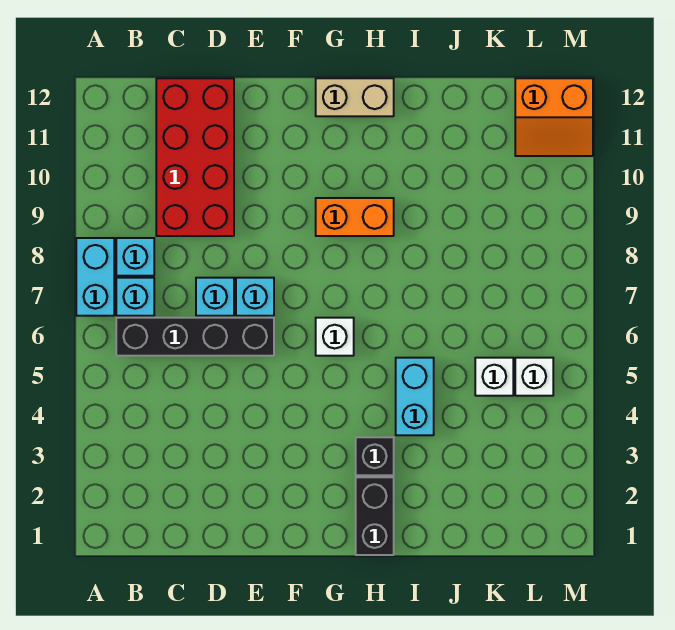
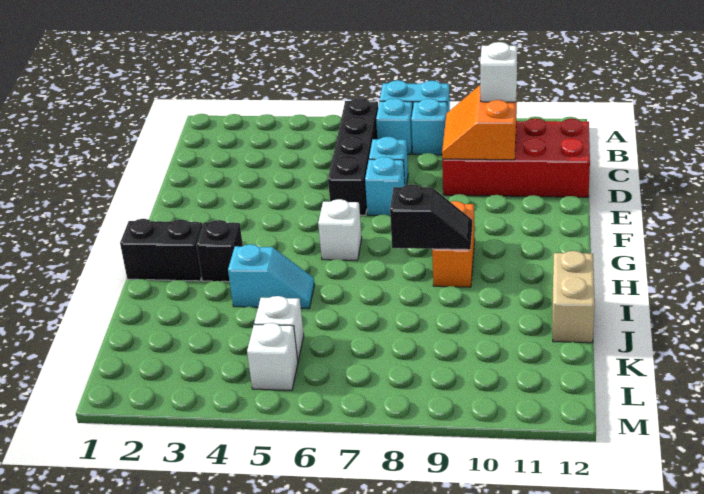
none -> white 1x1 brick [480,42,517,102]
tan 1x2 brick [316,78,394,116] -> tan 1x2 brick moved to [553,251,595,343]
none -> black 1x2 slope [390,185,472,250]
cyan 1x2 brick [396,358,434,435] -> cyan 1x2 slope [228,244,315,309]
orange 2x2 slope [515,78,593,156] -> orange 2x2 slope moved to [442,85,517,160]

